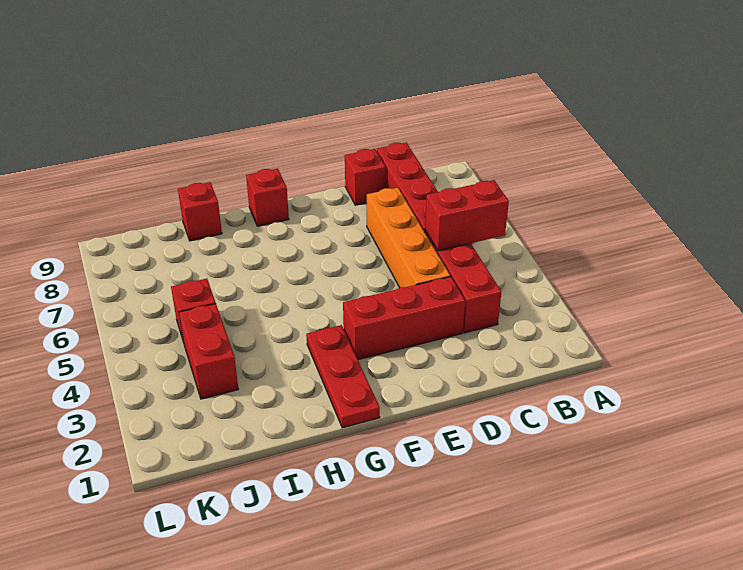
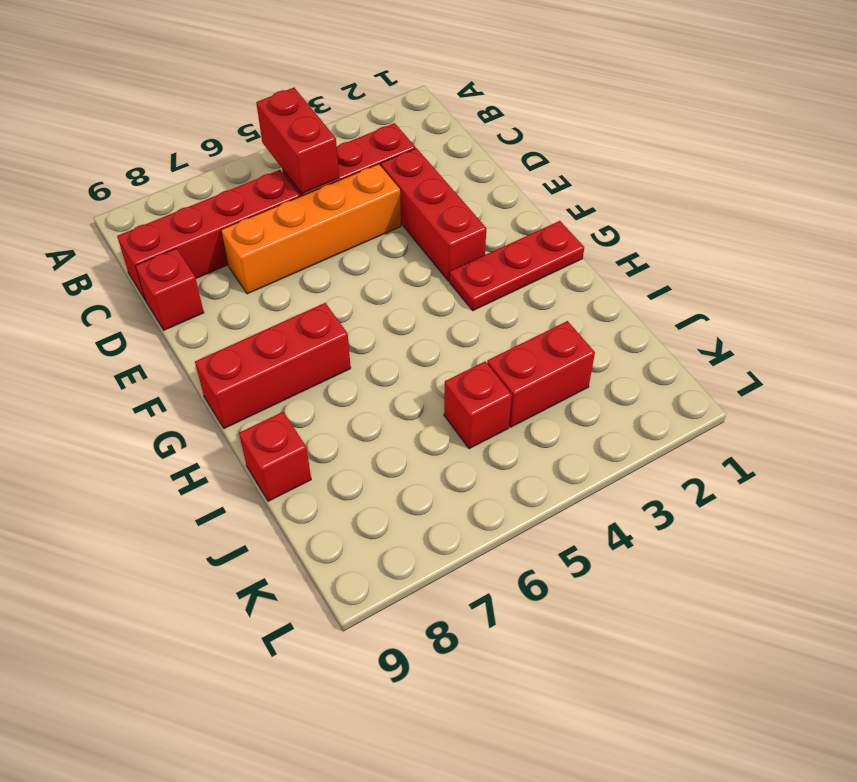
red 1x1 brick [246,169,289,226] -> red 1x3 brick [195,303,351,429]

